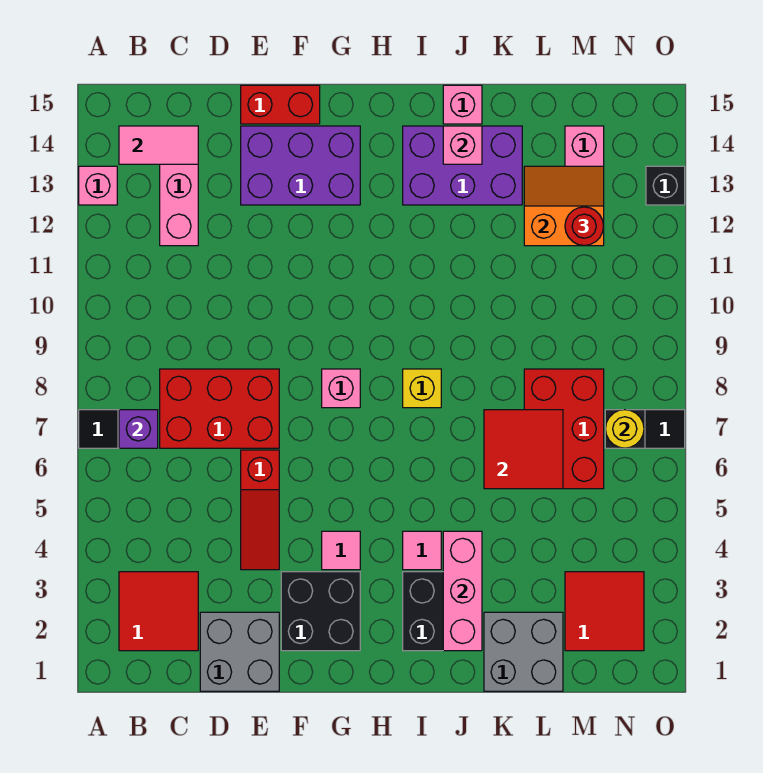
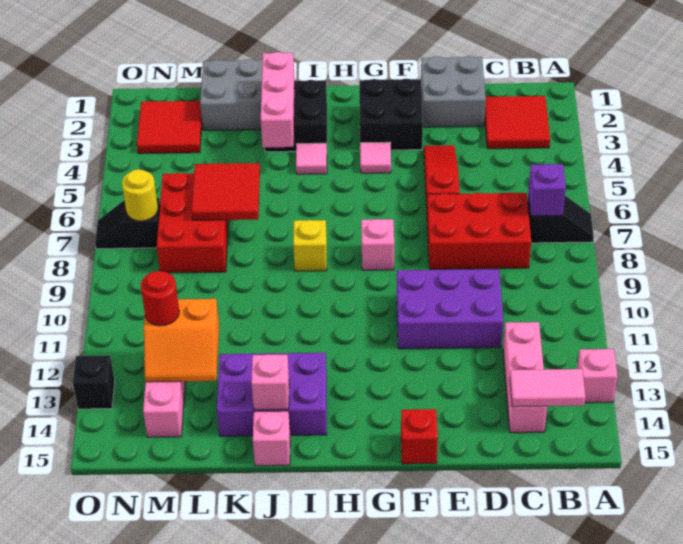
purple 2x3 brick [241,126,360,205] -> purple 2x3 brick moved to [397,269,503,349]
red 1x2 brick [241,85,320,124] -> red 1x1 brick [401,409,438,464]

